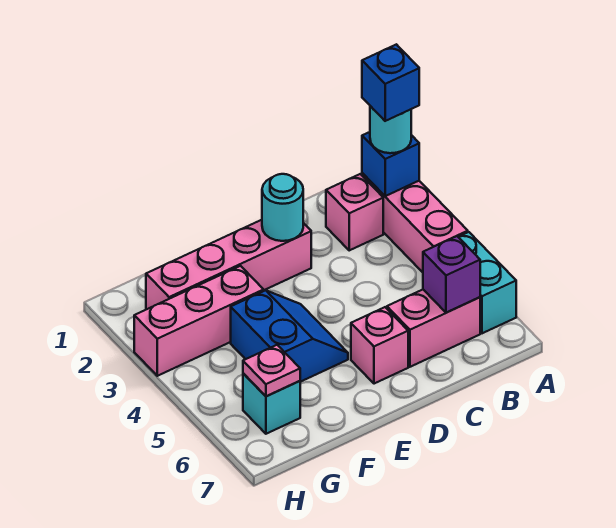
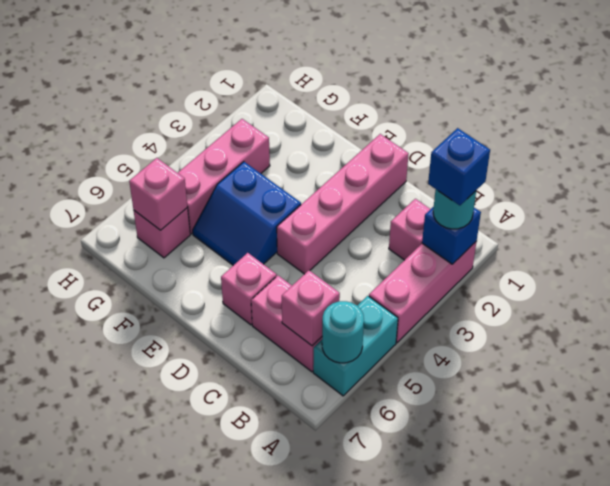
purple 1x1 brick [423,236,480,313] -> pink 1x1 brick [282,271,340,346]
pink 1x4 brick [146,220,311,309] -> pink 1x4 brick turned to [277,134,409,274]
cyan 1x1 round brick [262,174,303,241] -> cyan 1x1 round brick moved to [322,301,364,363]
blue 2x2 slope [231,290,348,382] -> blue 2x2 slope turned to [193,162,301,265]
pink 1x3 brick [134,266,264,376] -> pink 1x3 brick turned to [178,119,270,234]
cyan 1x1 brick [243,373,300,434] -> pink 1x1 brick [134,208,190,258]
pink 1x1 plate [243,345,300,396] -> pink 1x1 brick [129,158,187,230]

